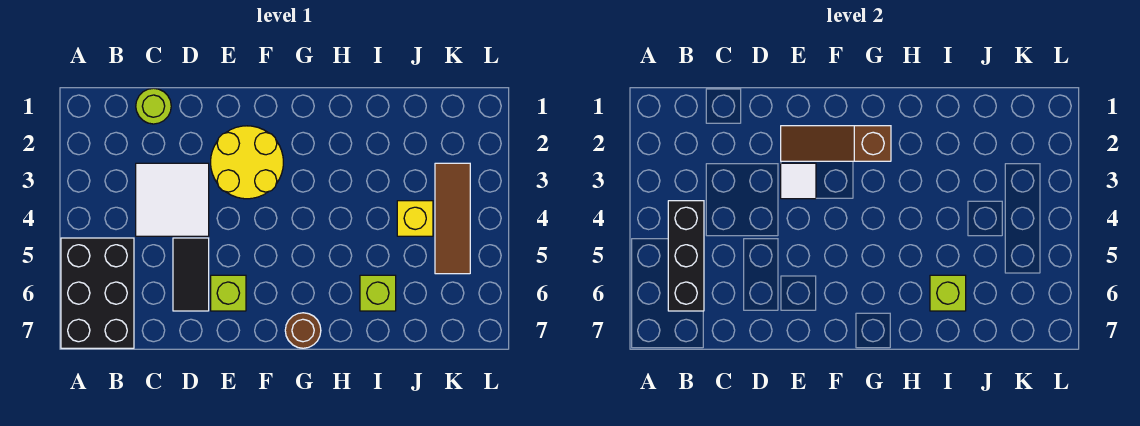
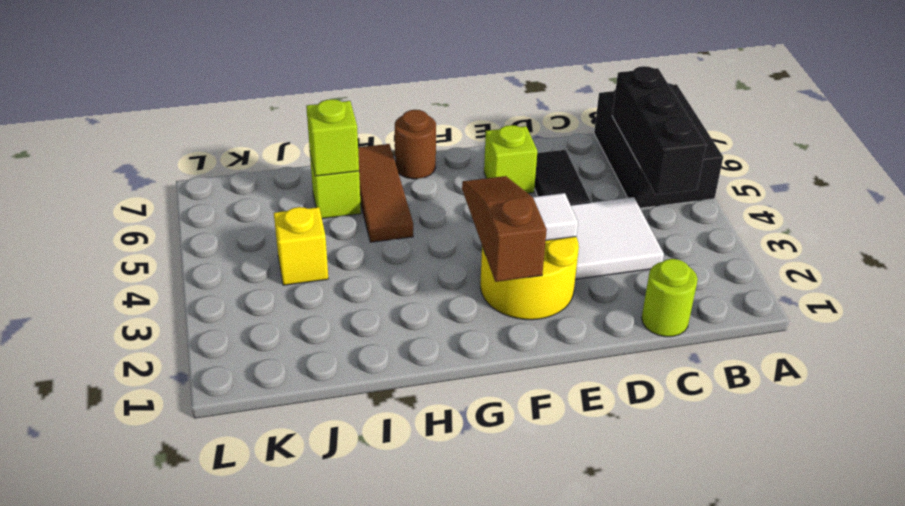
brown 1x3 slope [781,126,891,161] -> brown 1x3 slope turned to [462,176,547,282]
brown 1x3 tile [435,163,470,274] -> brown 1x3 tile moved to [358,144,413,242]

